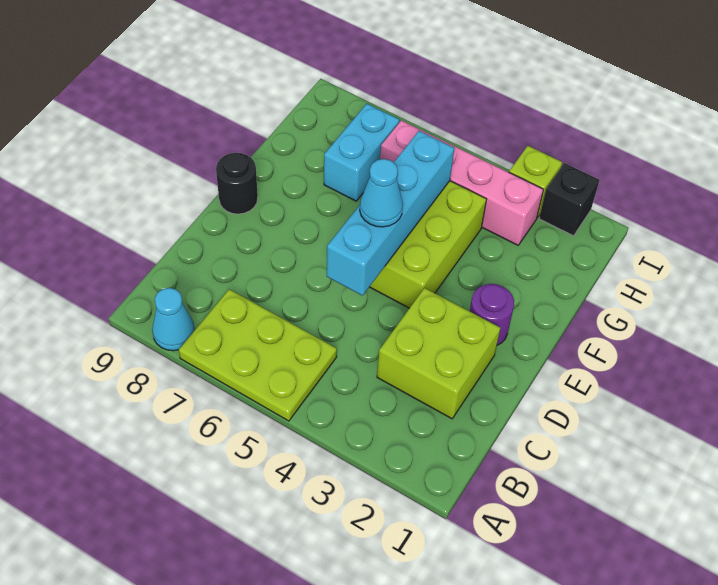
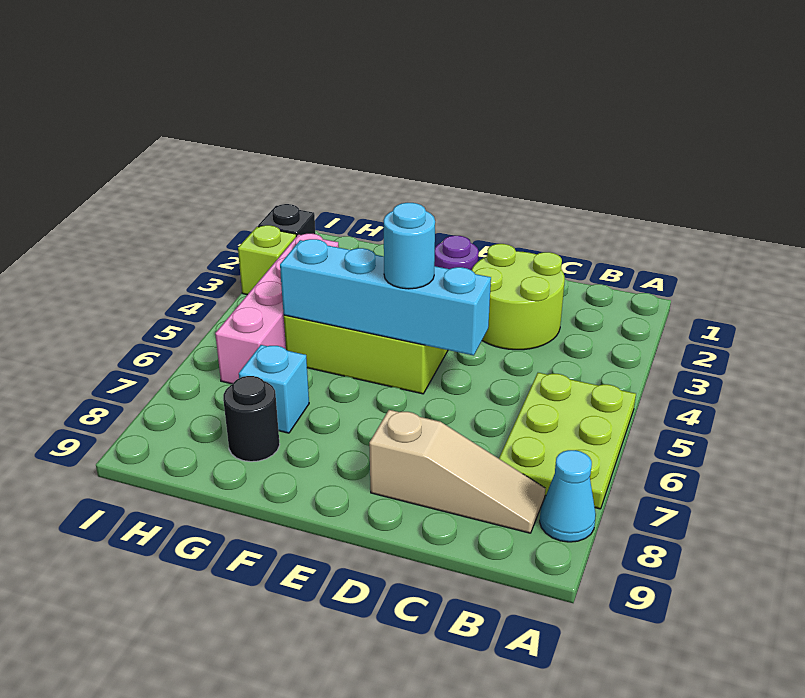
none -> tan 1x3 slope [369,410,545,533]
lime 2x2 brick [377,288,501,419] -> lime 2x2 round brick [472,244,565,350]
cyan 1x1 cone [360,159,403,227] -> cyan 1x1 round brick [384,203,435,289]
black 1x1 round brick [216,153,258,214] -> black 1x1 round brick moved to [223,376,280,462]
cyan 1x2 brick [324,104,400,201] -> cyan 1x1 brick [239,345,309,433]

